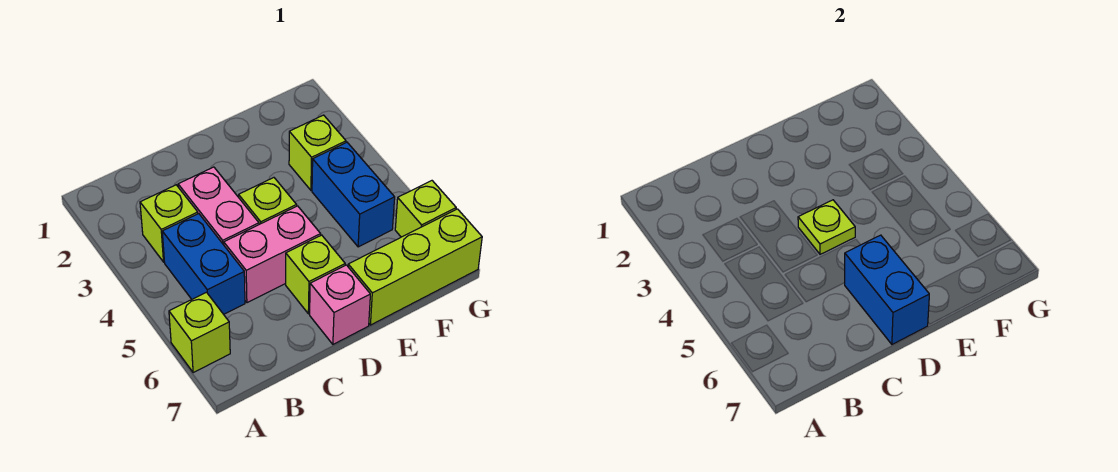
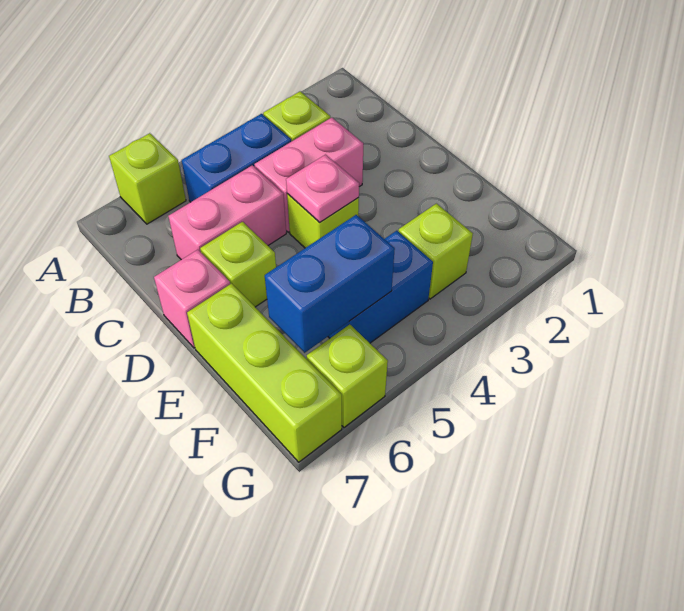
pink 1x2 brick [224,206,321,303] -> pink 1x2 brick turned to [168,165,286,260]
lime 1x1 plate [798,200,855,254] -> pink 1x1 plate [286,155,359,222]
blue 1x2 brick [845,235,929,344] -> blue 1x2 brick moved to [265,215,395,353]

